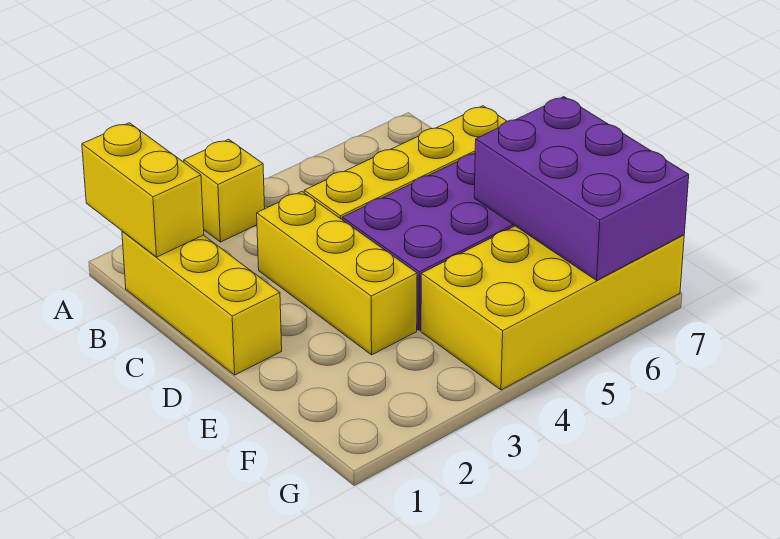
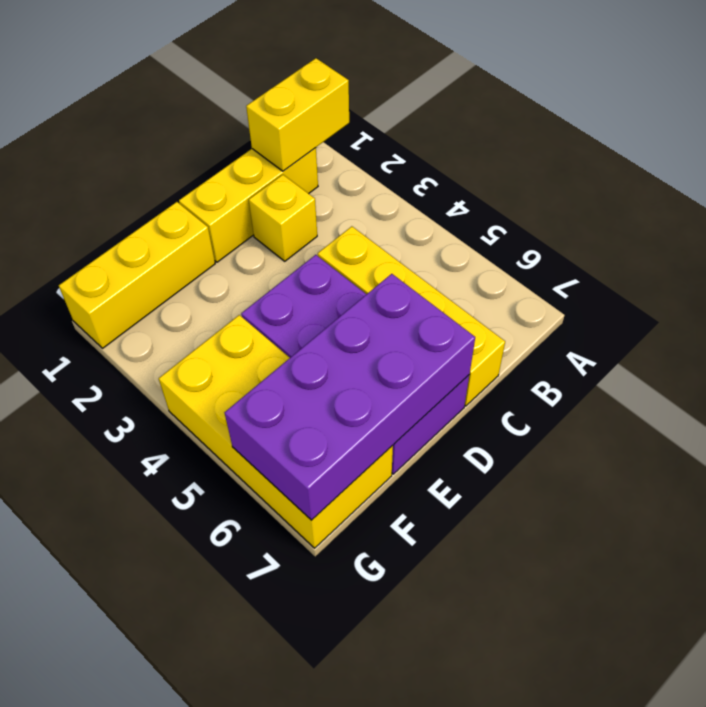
yellow 1x1 brick [184,139,265,242] -> yellow 1x1 brick moved to [249,175,317,261]
yellow 1x3 brick [257,192,417,355] -> yellow 1x3 brick moved to [59,202,215,348]
purple 2x3 brick [474,97,689,280] -> purple 2x4 brick [225,274,475,520]

